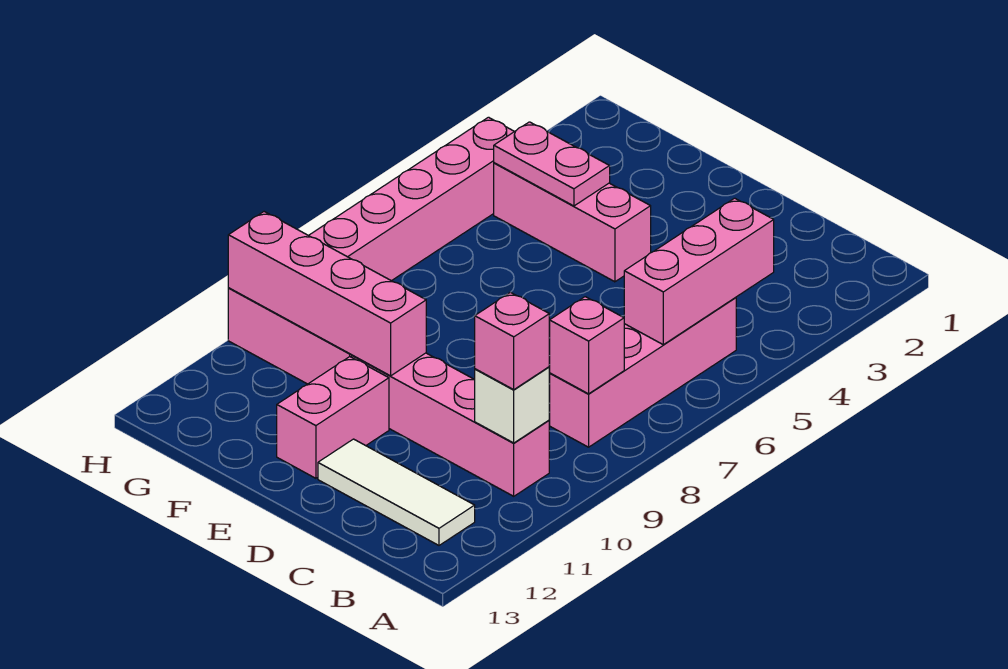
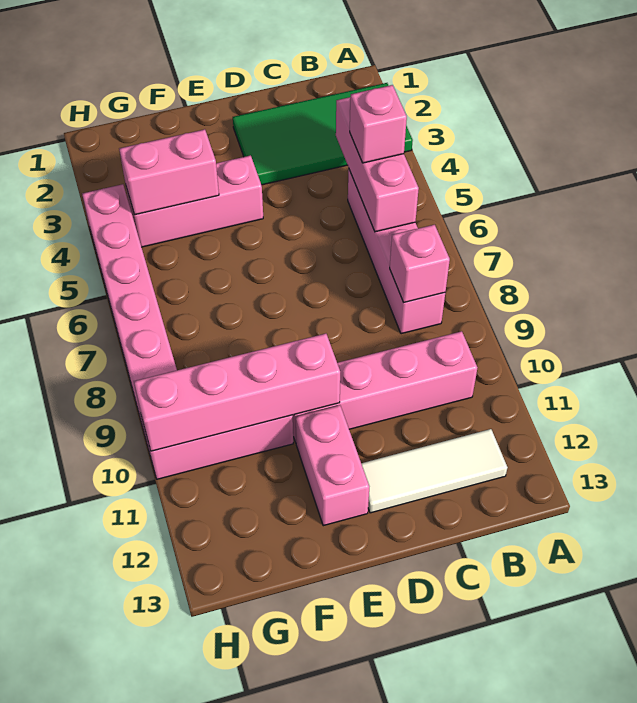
none -> green 2x4 tile [233,83,413,185]
white 1x1 brick [474,367,549,443] -> none
pink 1x1 brick [475,292,549,390] -> pink 1x1 brick moved to [350,85,407,163]
pink 1x2 plate [494,122,610,206] -> pink 1x2 brick [119,129,219,215]

